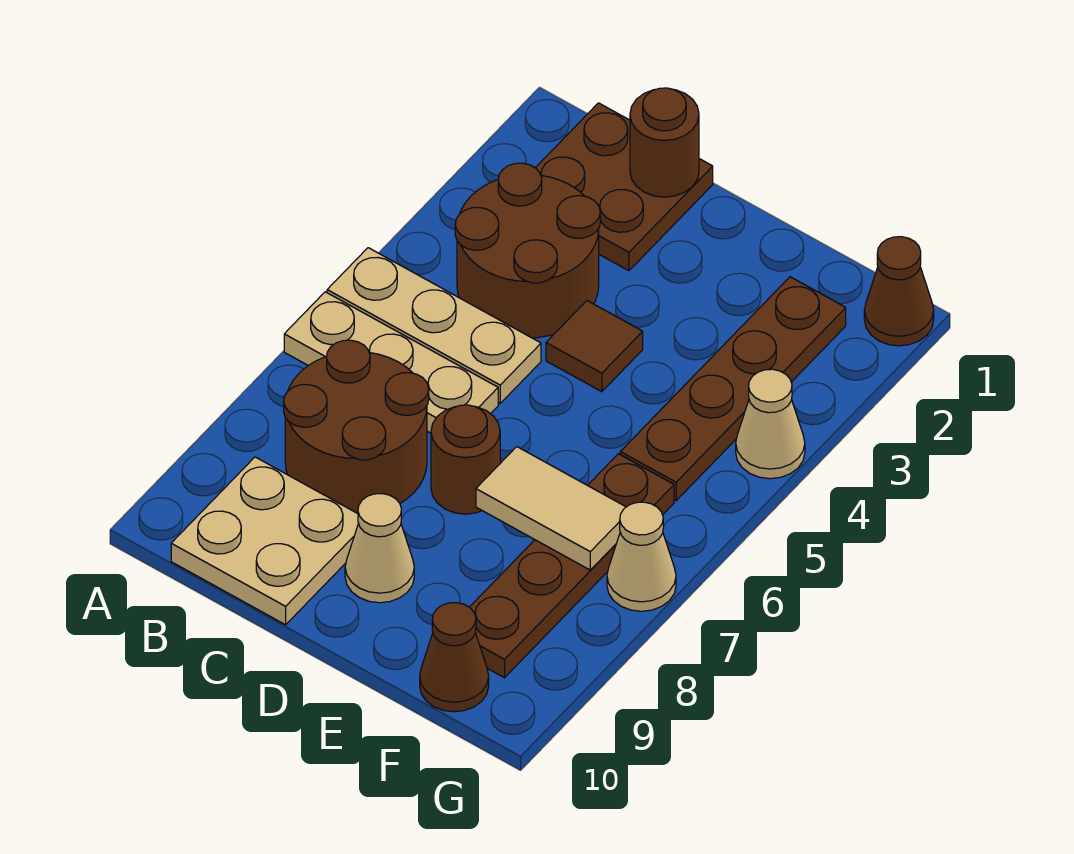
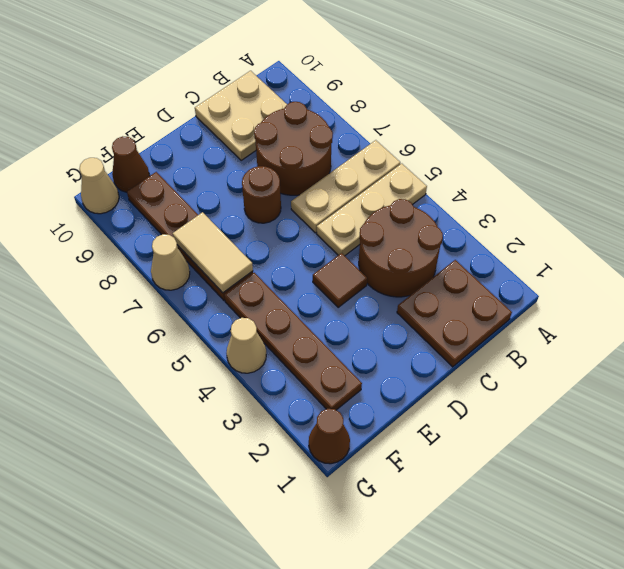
brown 1x1 round brick [630,88,699,197] -> none
tan 1x1 cone [345,494,414,603] -> tan 1x1 cone moved to [79,158,119,214]
tan 1x2 tile [476,447,626,570] -> tan 1x2 tile turned to [173,212,253,293]

